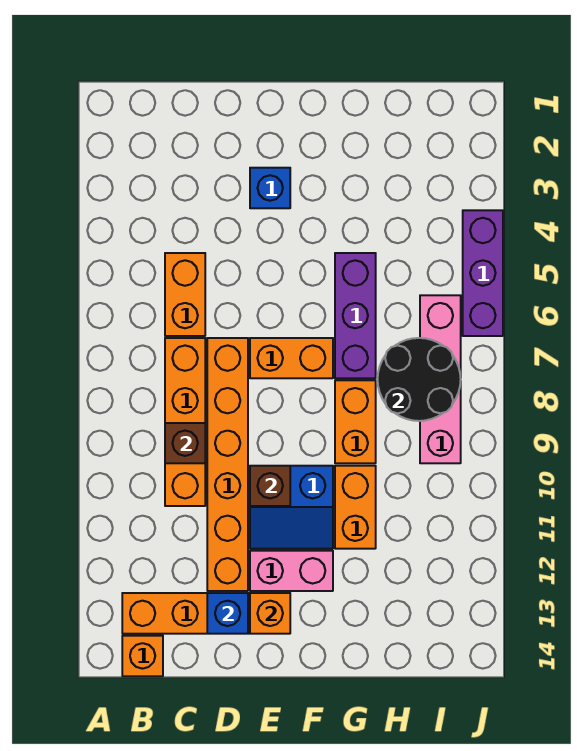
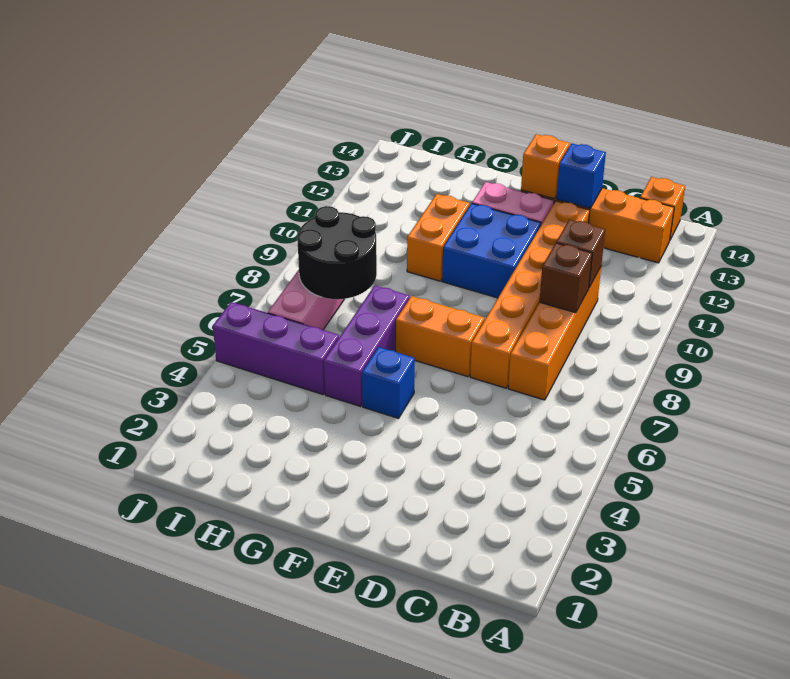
orange 1x2 brick [165,253,205,336] -> none
blue 1x1 brick [250,168,290,208] -> blue 1x1 brick moved to [362,347,415,418]
blue 2x2 slope [250,466,333,549] -> blue 2x2 brick [442,203,541,298]
brown 1x1 brick [250,466,290,506] -> brown 1x1 brick moved to [556,219,605,287]
orange 1x2 brick [335,380,376,463] -> none
purple 1x3 brick [463,210,503,336] -> purple 1x3 brick turned to [213,302,339,394]

